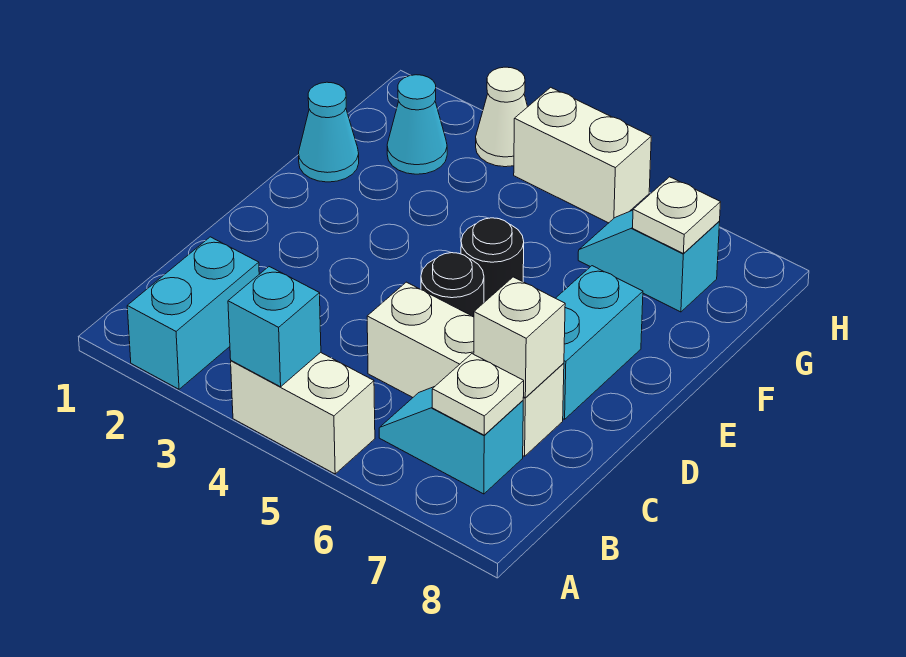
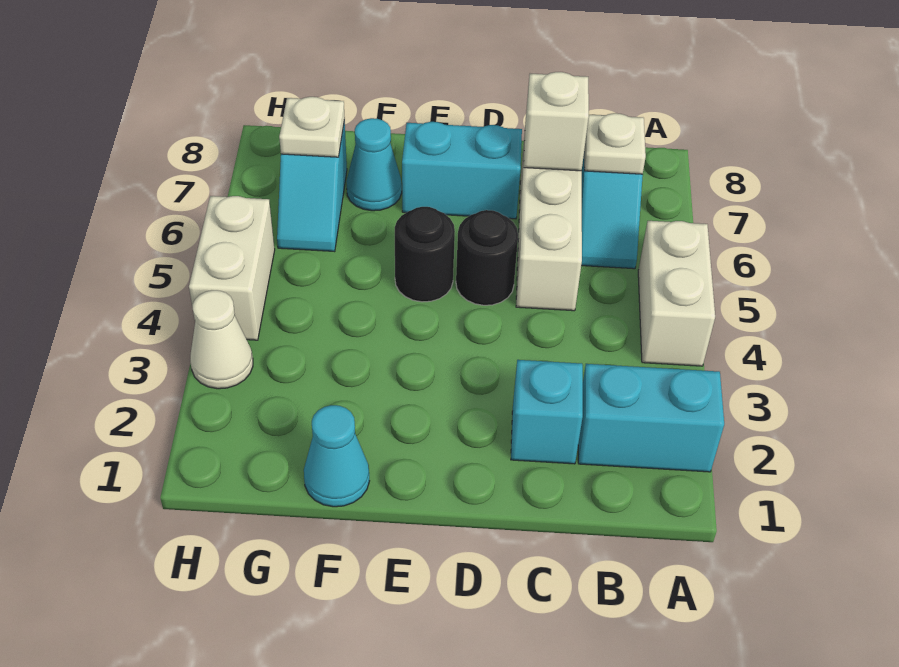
cyan 1x1 brick [228,267,321,387] -> cyan 1x1 brick moved to [511,360,583,464]
cyan 1x1 cone [387,75,447,174] -> cyan 1x1 cone moved to [346,118,402,211]

